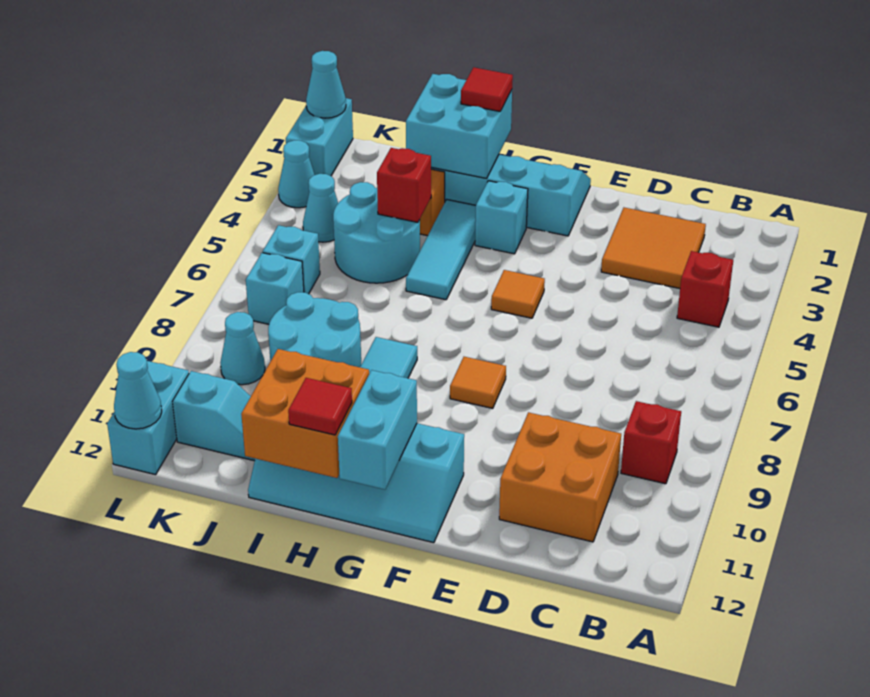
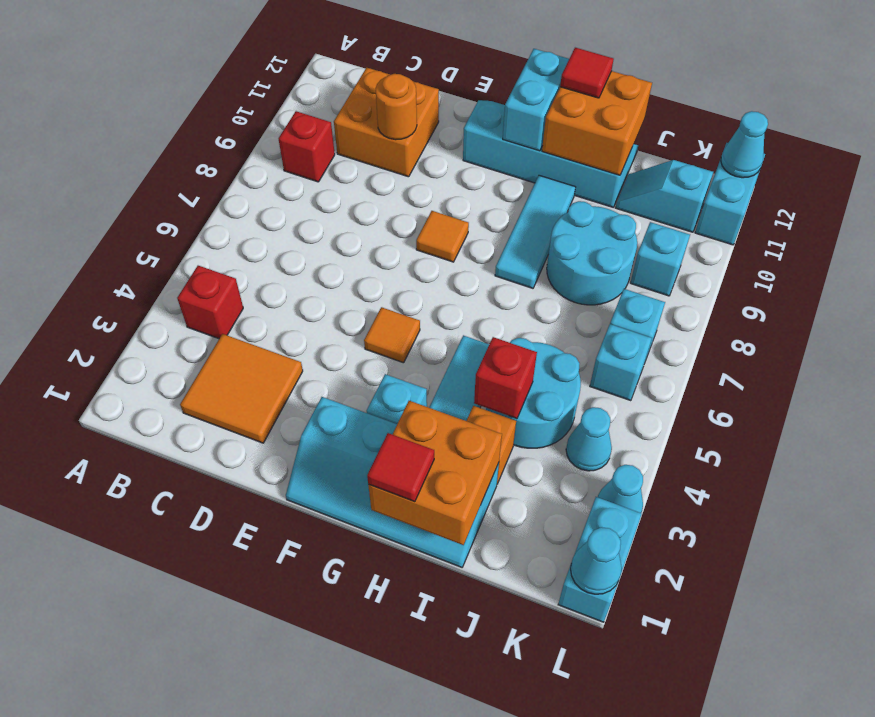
none -> orange 1x1 round brick [376,74,417,140]
cyan 2x2 brick [406,74,512,178] -> orange 2x2 brick [368,401,502,545]
cyan 1x1 cone [220,312,265,385] -> cyan 1x1 brick [630,222,690,296]

